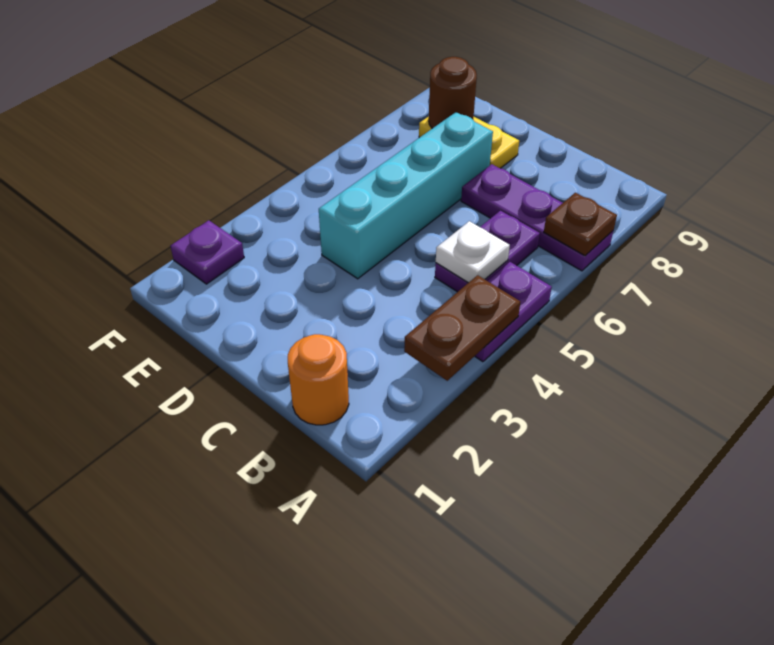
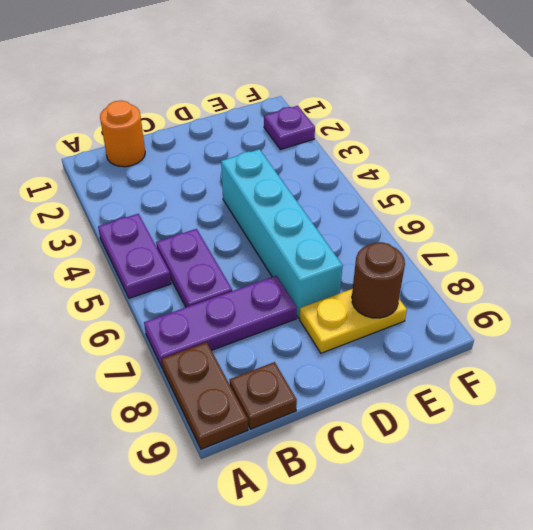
brown 1x2 plate [404,275,520,381] -> brown 1x2 plate moved to [162,342,248,449]
brown 1x1 plate [544,193,617,256] -> brown 1x1 plate moved to [230,362,297,429]
white 1x1 plate [436,221,510,283] -> none

